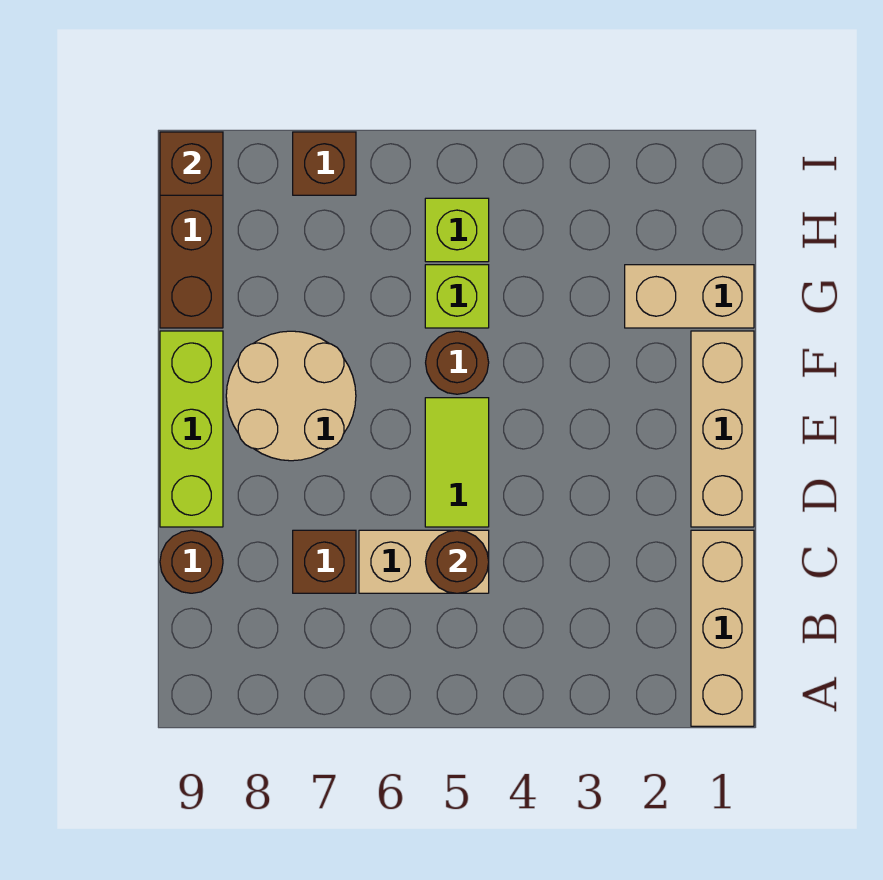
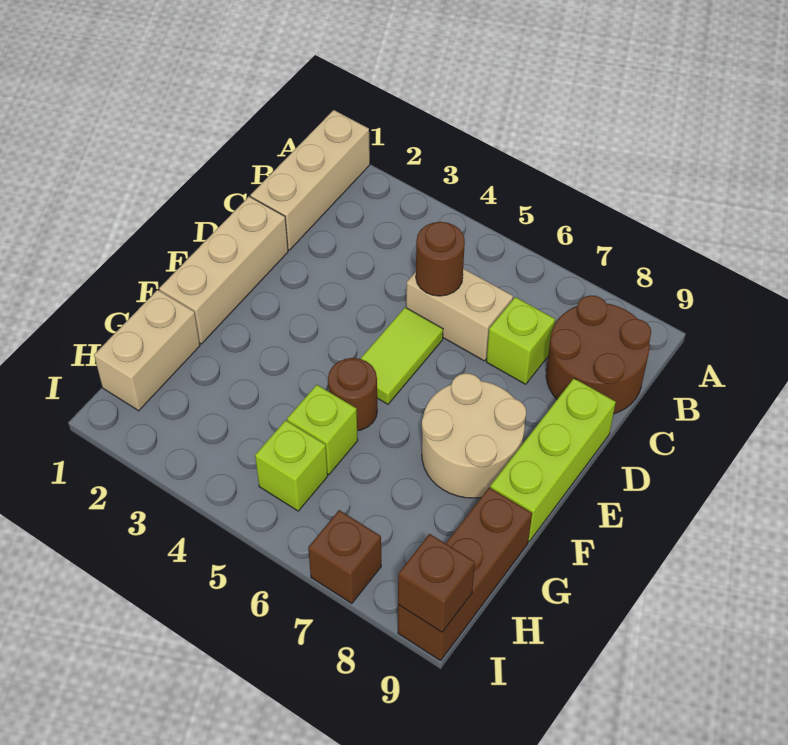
brown 1x1 brick [293,530,356,593] -> lime 1x1 brick [487,297,555,384]
brown 1x1 round brick [160,530,223,593] -> brown 2x2 round brick [546,295,651,414]
tan 1x2 brick [625,265,754,328] -> tan 1x2 brick turned to [94,290,200,411]

